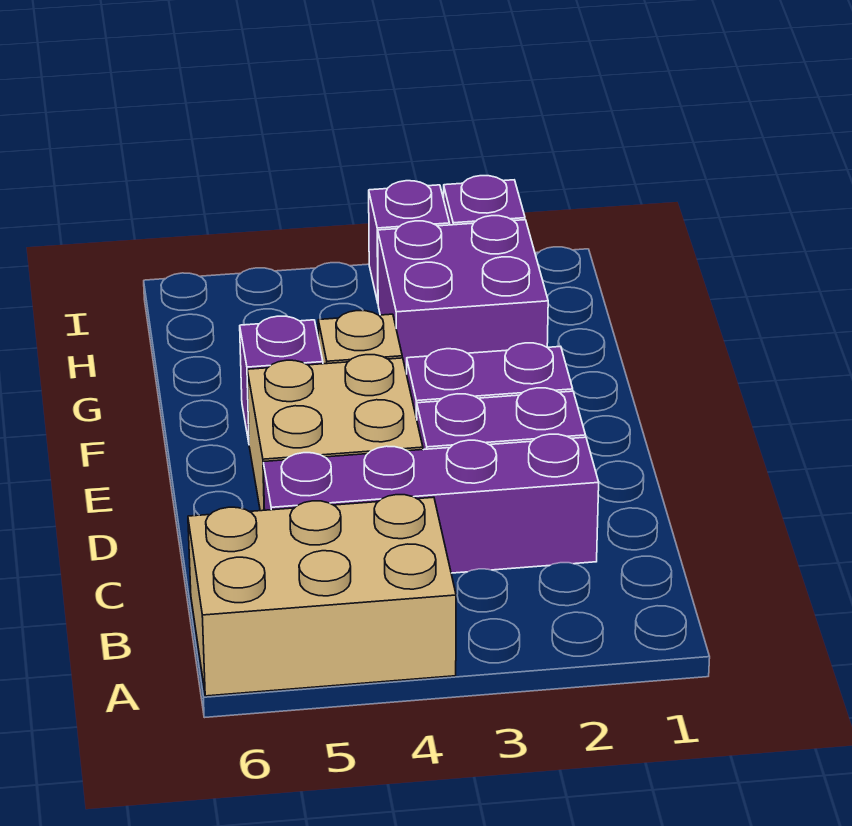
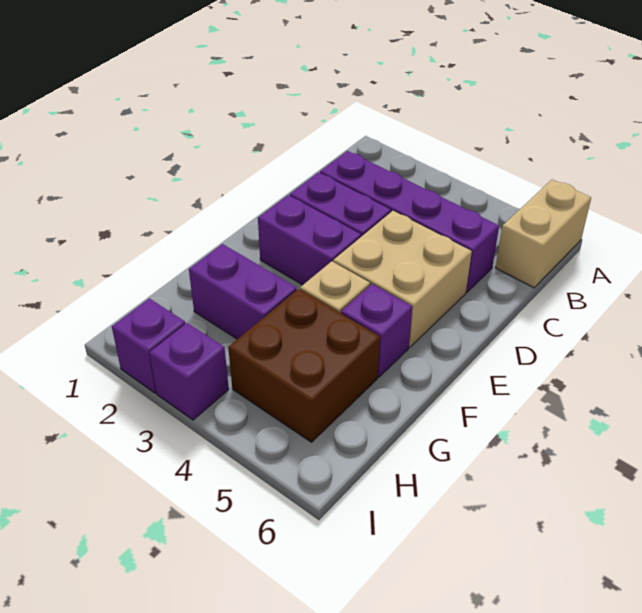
tan 2x3 brick [188,495,456,696] -> tan 1x2 brick [495,180,591,288]
purple 2x2 brick [378,216,548,374] -> purple 1x2 brick [189,244,297,339]
none -> brown 2x2 brick [228,289,380,442]

